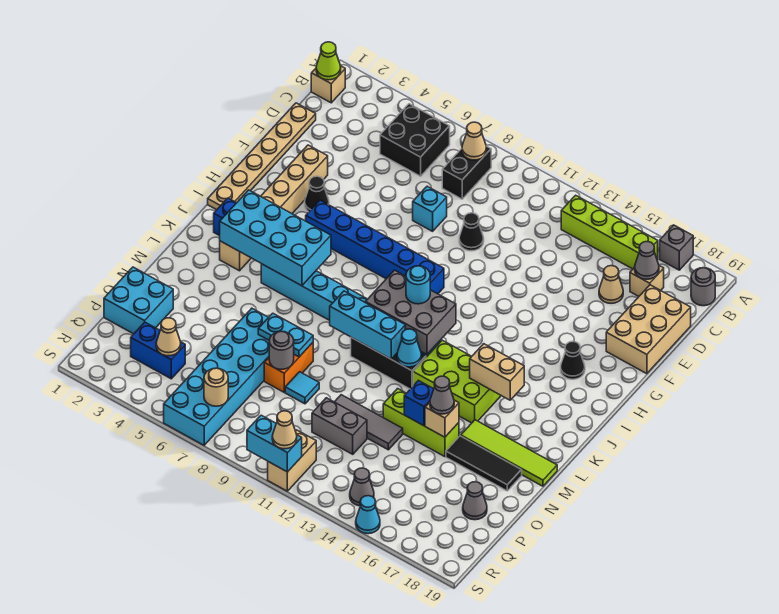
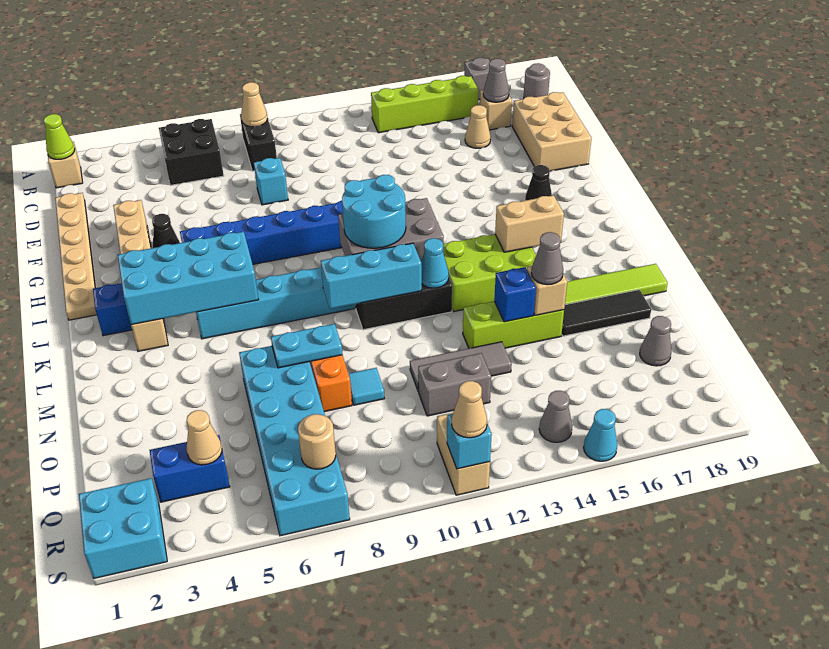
black 1x1 cone [459,213,484,251] -> none
cyan 1x1 round brick [406,266,430,304] -> cyan 2x2 round brick [342,175,406,248]
cyan 2x2 brick [104,267,173,334] -> cyan 2x2 brick moved to [79,478,167,578]
grey 1x1 round brick [269,331,294,369] -> none
cyan 1x2 brick [247,415,302,472] -> cyan 1x1 brick [447,414,492,469]

